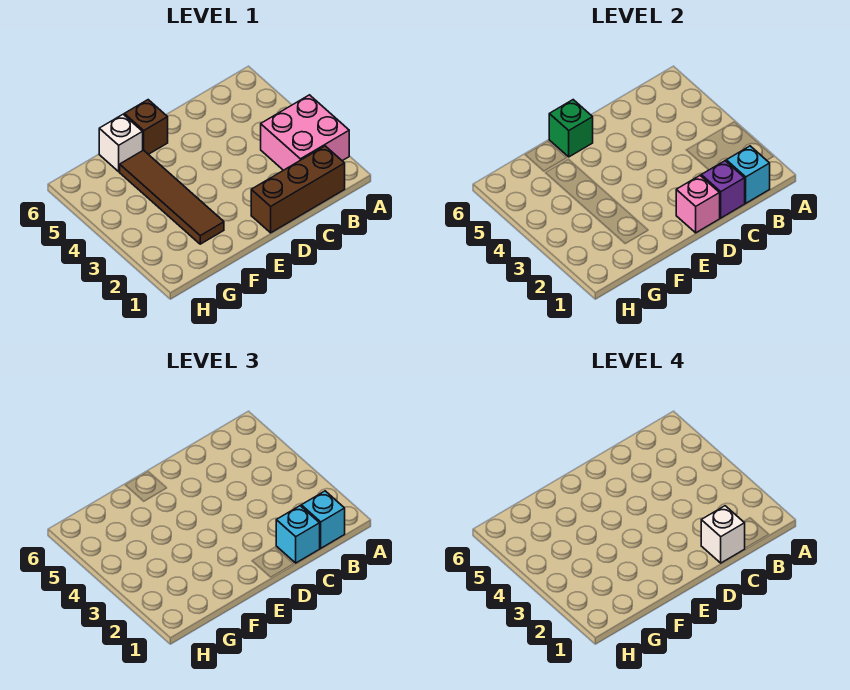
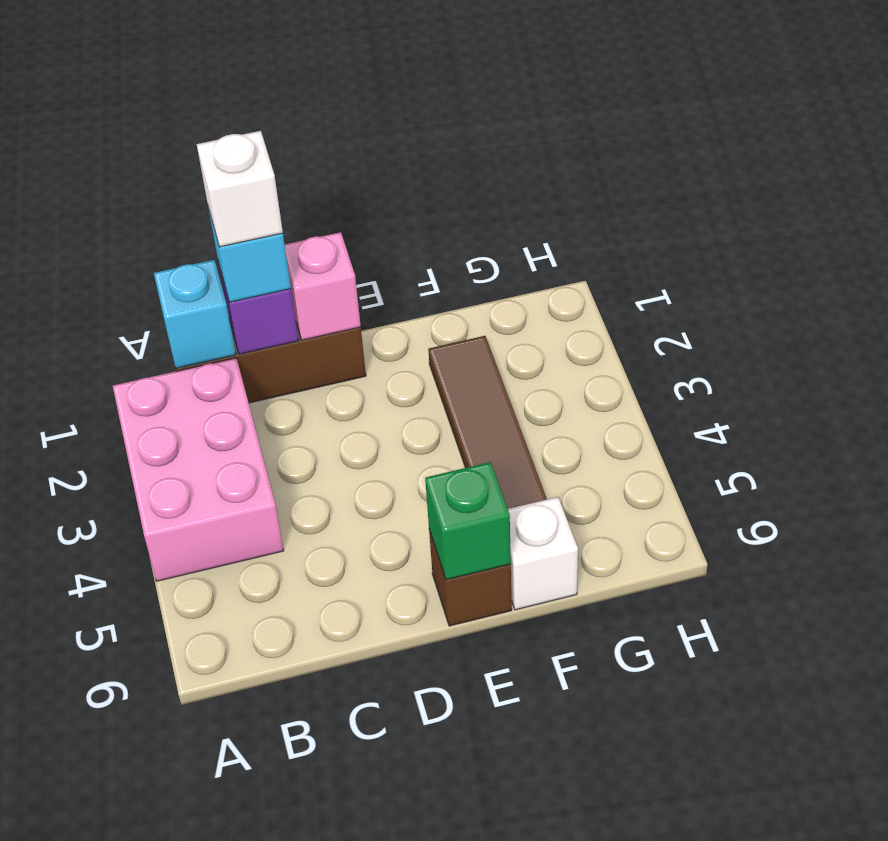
pink 2x2 brick [261,95,349,170] -> pink 2x3 brick [113,358,284,581]
cyan 1x1 brick [301,491,345,548] -> none

